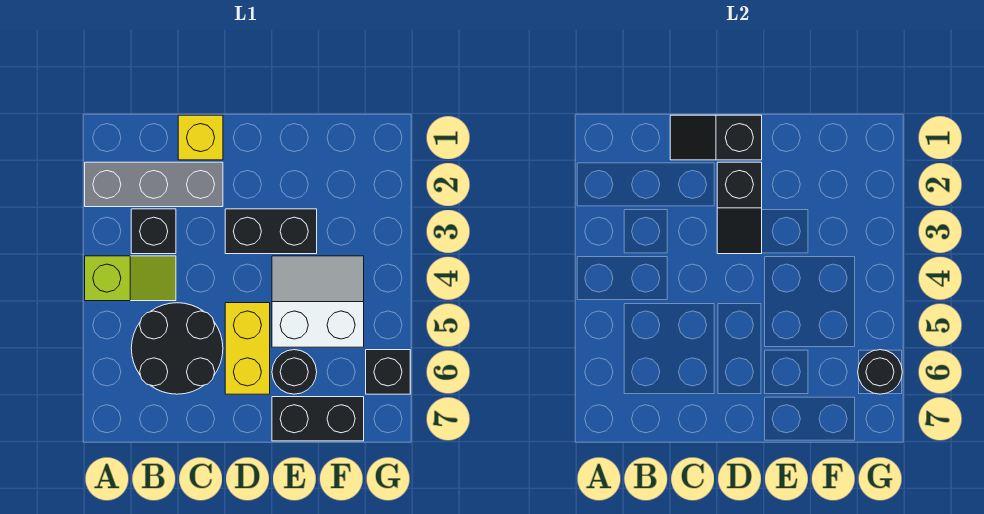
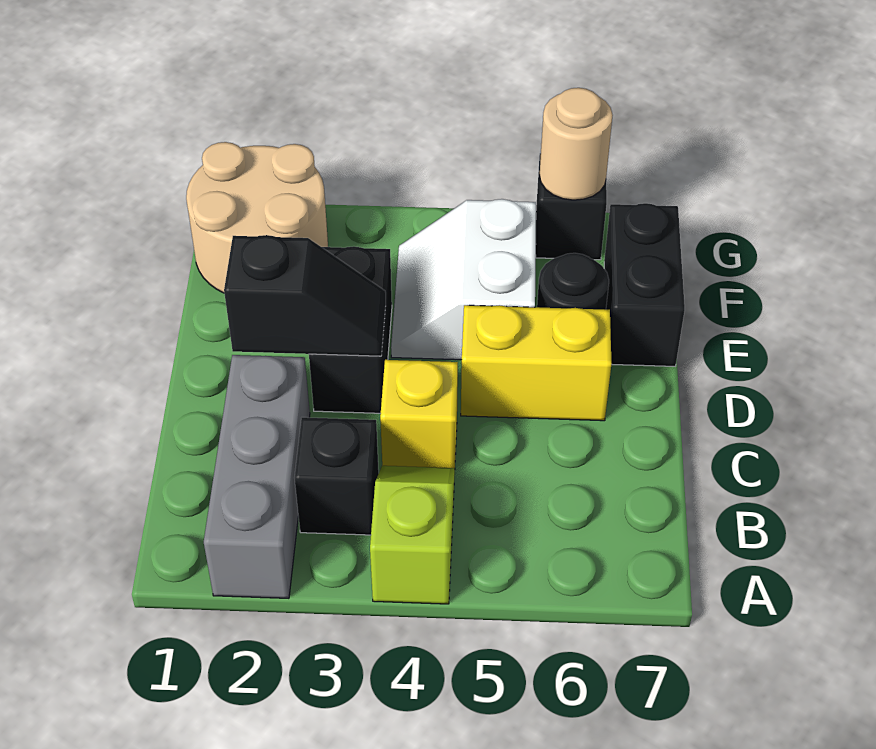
black 2x2 round brick [131,303,223,394] -> none
yellow 1x1 brick [178,115,223,160] -> yellow 1x1 brick moved to [380,360,458,468]
black 1x2 slope [670,115,762,160] -> none
none -> tan 2x2 round brick [186,142,328,293]
black 1x1 round brick [858,350,902,394] -> tan 1x1 round brick [540,88,613,200]

